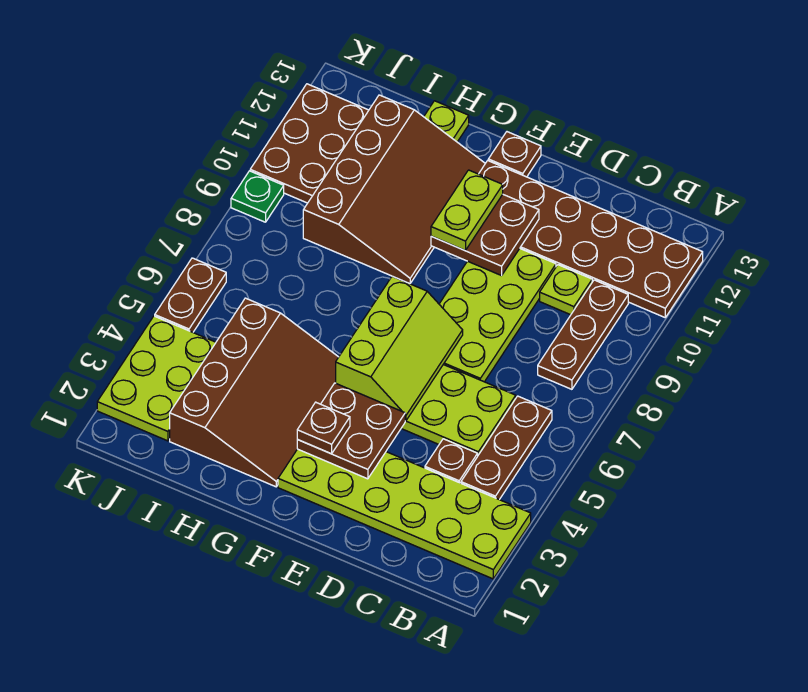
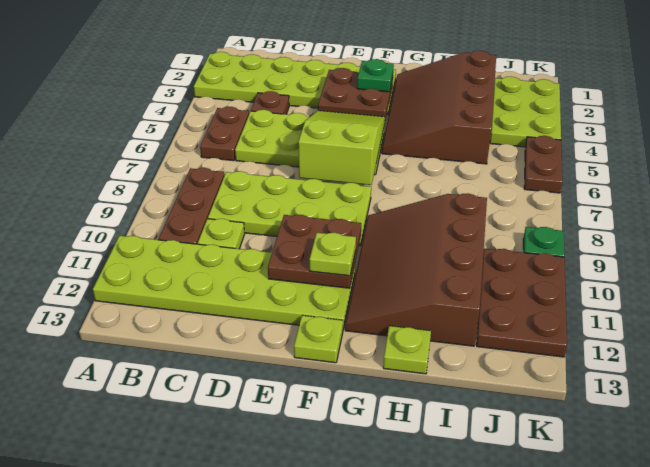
brown 2x6 plate [479,161,703,317] -> lime 2x6 plate [93,236,355,329]
brown 1x3 plate [461,396,552,500] -> brown 1x2 plate [200,107,249,161]
lime 2x4 plate [439,249,556,382] -> lime 2x4 plate turned to [208,171,371,246]
lime 2x3 slope [336,276,463,421] -> lime 2x3 slope turned to [298,111,385,185]
brown 1x1 plate [297,402,350,454] -> green 1x1 plate [357,59,394,92]
lime 1x2 plate [431,170,503,250] -> lime 1x1 plate [310,233,356,276]
brown 1x1 plate [488,132,541,177] -> lime 1x1 plate [294,315,343,363]

